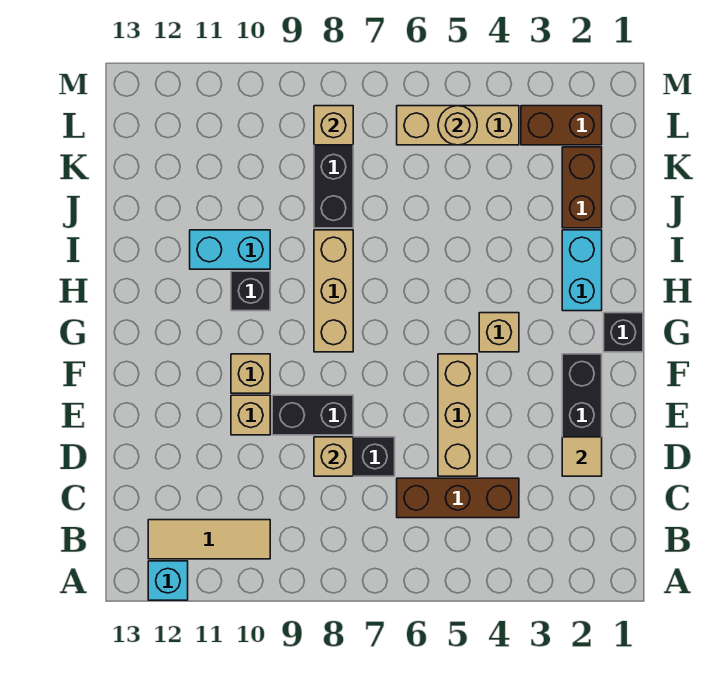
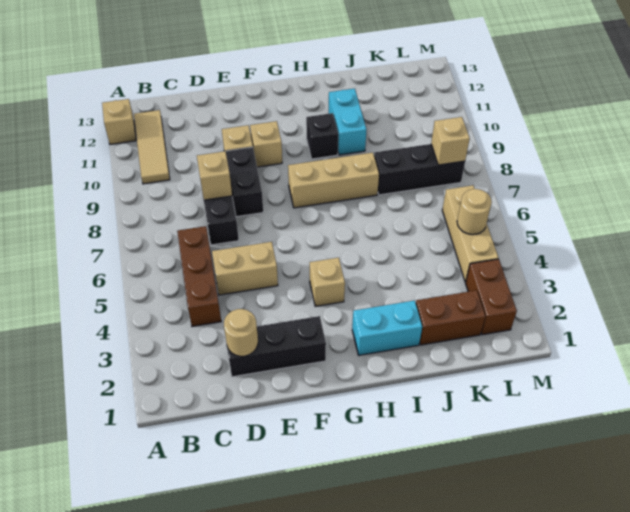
cyan 1x1 brick [148,561,188,600] -> tan 1x1 brick [102,99,136,144]
tan 1x1 tile [562,437,602,476] -> tan 1x1 round brick [224,309,258,356]
tan 1x3 brick [438,354,477,476] -> tan 1x2 brick [212,242,278,295]
black 1x1 brick [604,313,643,352] -> none

